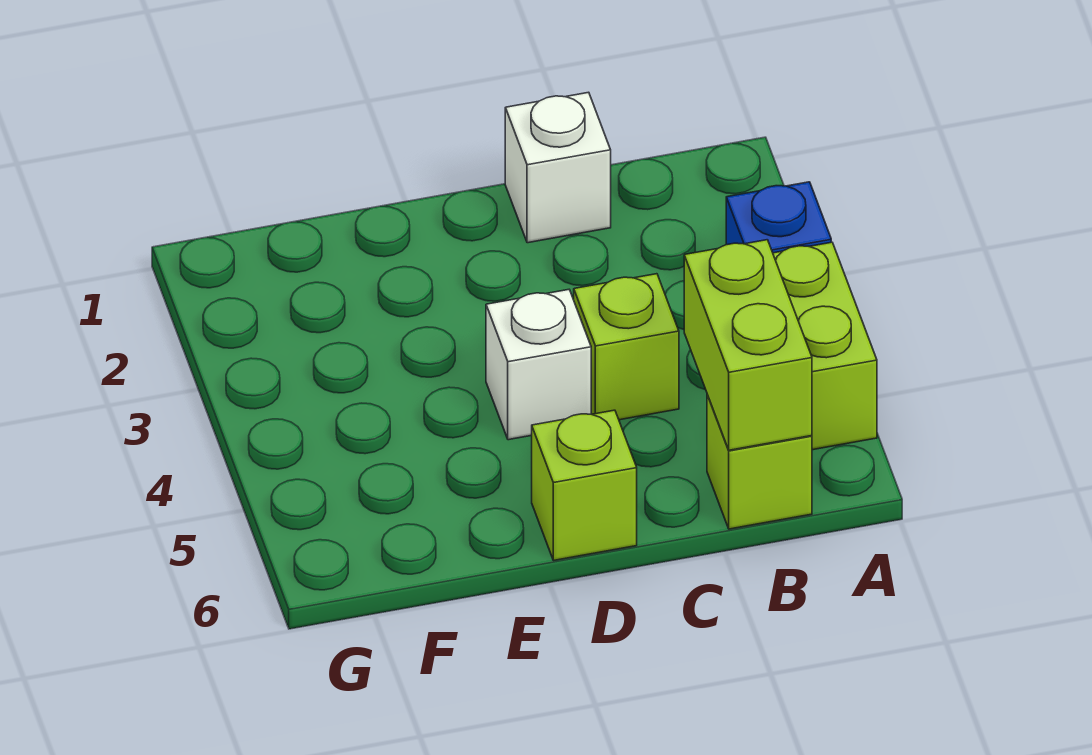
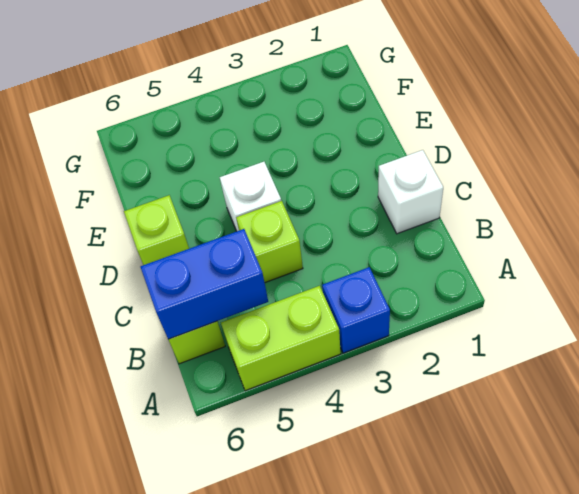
lime 1x2 brick [684,240,812,450] -> blue 1x2 brick [141,229,268,339]

